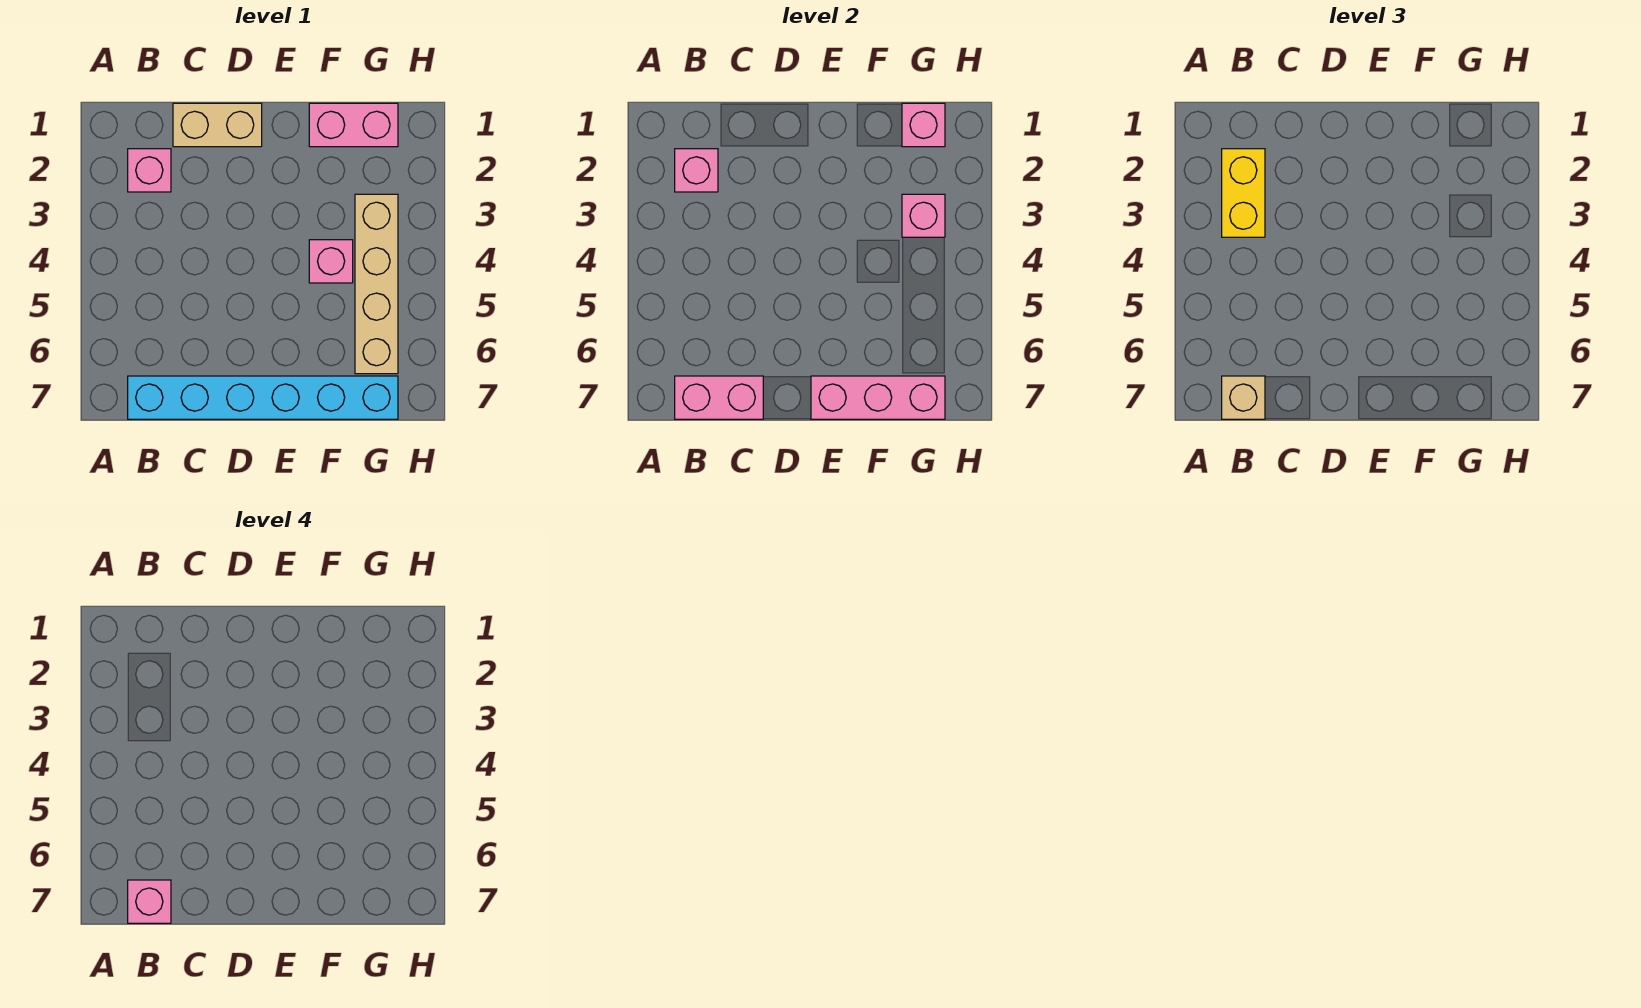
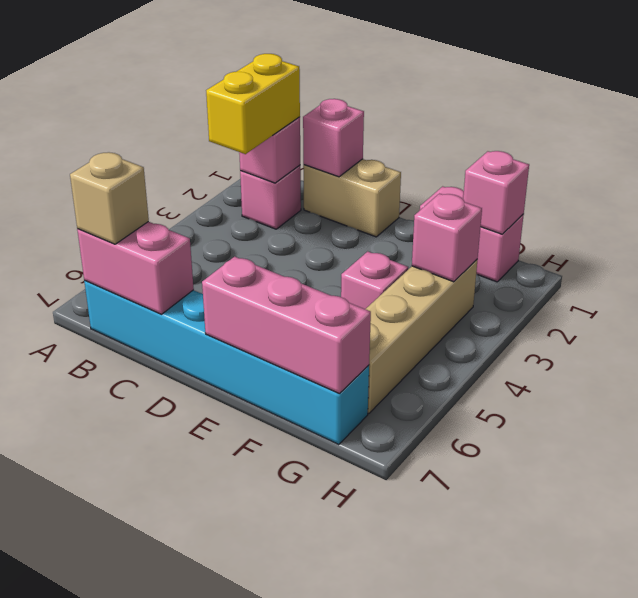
pink 1x1 brick [128,880,171,923] -> pink 1x1 brick moved to [303,99,364,177]

